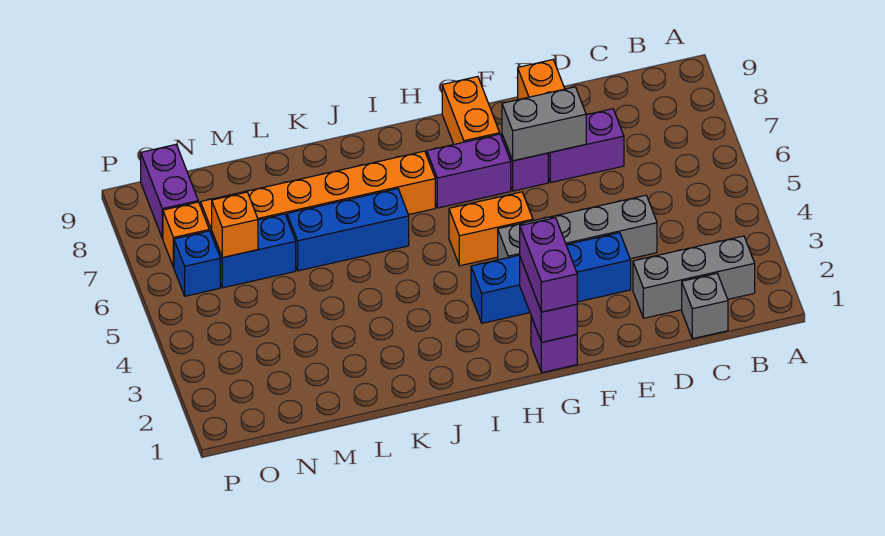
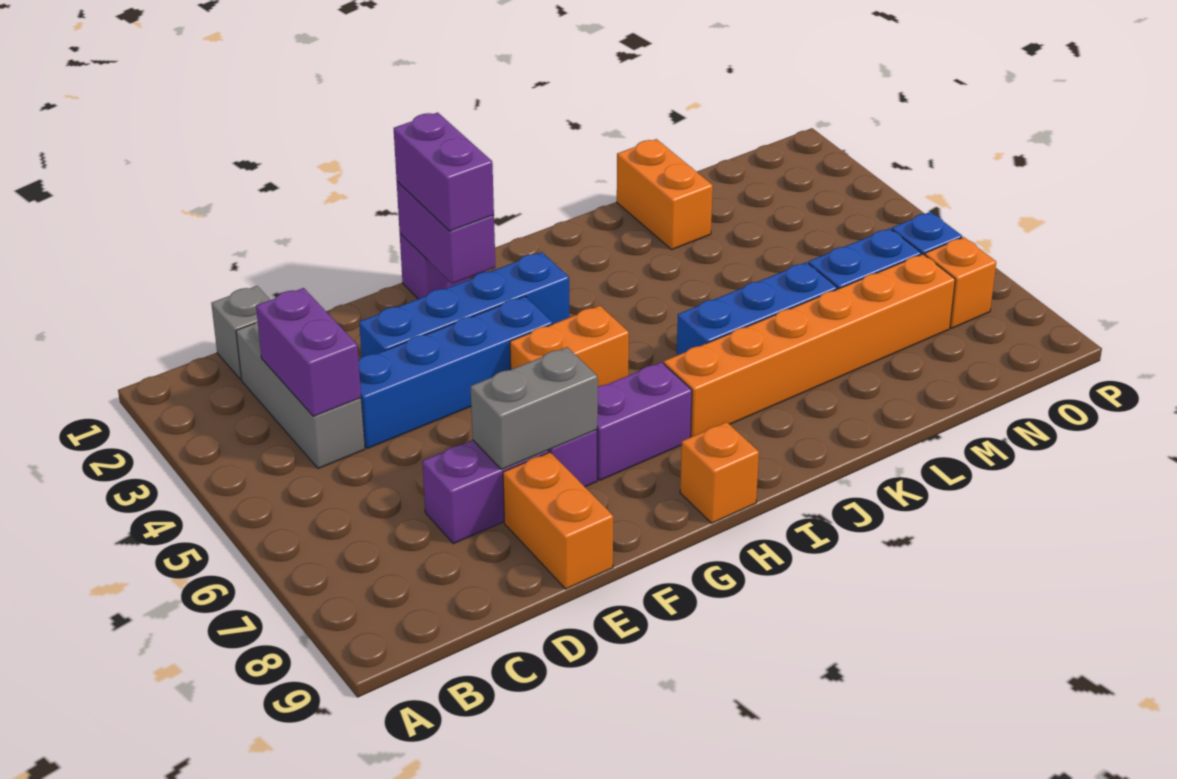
grey 1x3 brick [633,236,755,318] -> grey 1x3 brick turned to [236,321,365,469]
grey 1x4 brick [498,195,657,260] -> blue 1x4 brick [358,296,553,448]
orange 1x2 brick [442,77,500,144] -> orange 1x2 brick moved to [617,139,713,250]
orange 1x1 brick [212,192,258,258] -> orange 1x1 brick moved to [680,422,759,523]
purple 1x2 brick [141,145,198,239] -> purple 1x2 brick moved to [256,288,361,416]

